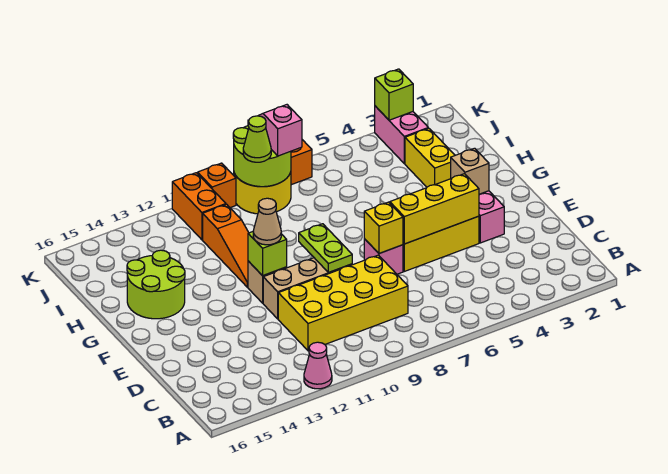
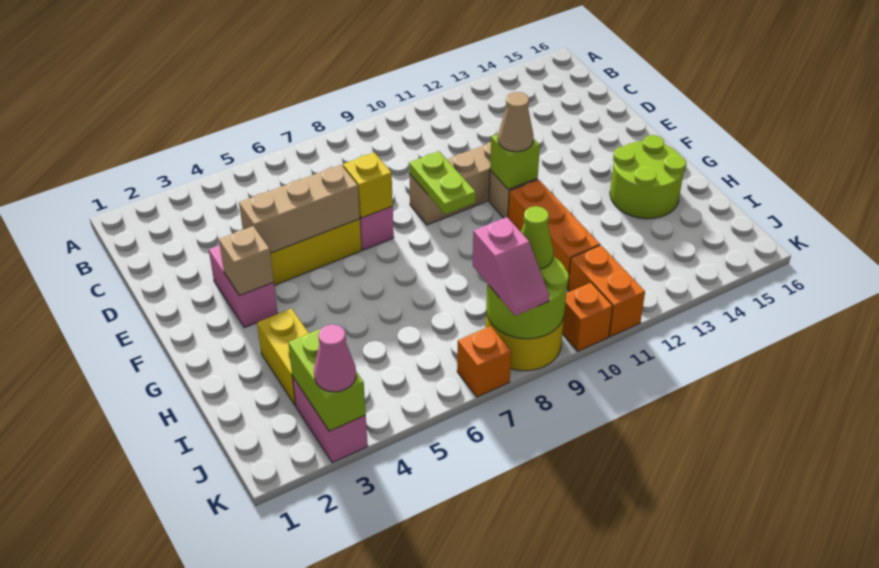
pink 1x1 cone [304,342,332,389] -> pink 1x1 cone moved to [314,324,356,392]
yellow 2x4 brick [278,255,408,351] -> none
yellow 1x3 brick [390,174,479,244] -> tan 1x3 brick [239,165,360,253]
orange 1x3 slope [203,204,249,287] -> orange 1x3 brick [508,180,600,288]
lime 1x1 brick [375,69,413,120] -> lime 1x2 brick [288,328,366,431]

